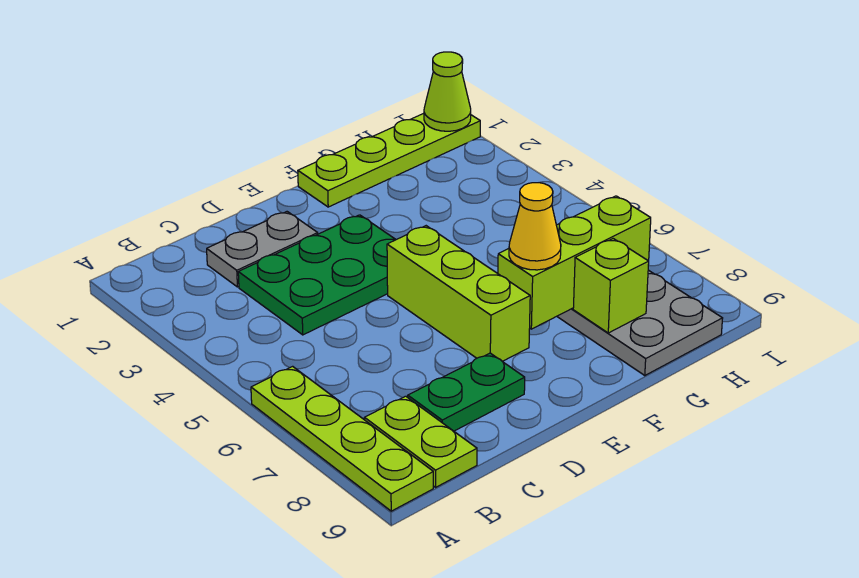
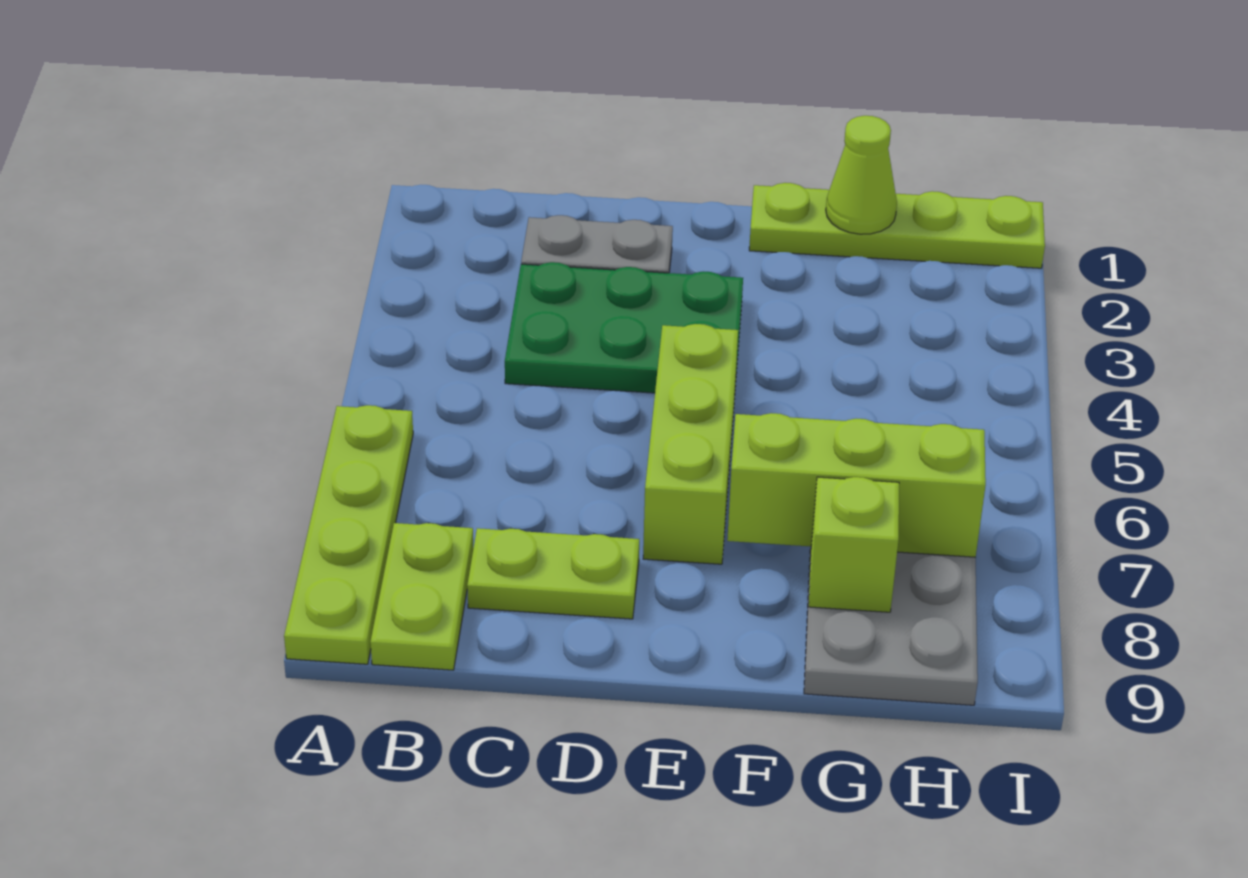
green 1x2 plate [408,353,525,431] -> lime 1x2 plate [467,528,639,619]
yellow 1x1 cone [509,183,561,270] -> none
lime 1x1 cone [424,52,471,131] -> lime 1x1 cone moved to [826,116,897,234]

